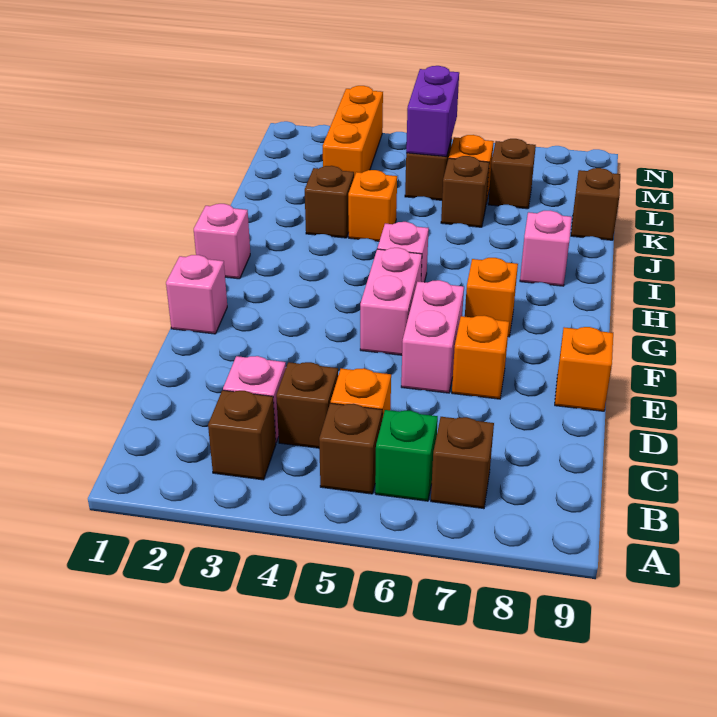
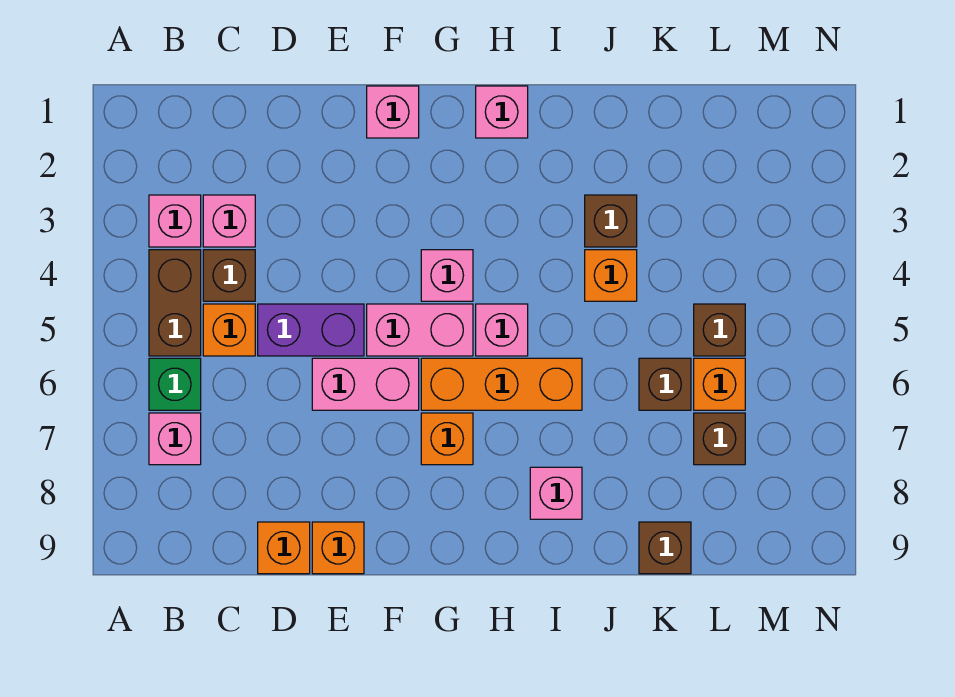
brown 1x1 brick [208,390,276,480] -> pink 1x1 brick [149,195,201,247]
brown 1x1 brick [319,403,382,494] -> brown 1x2 brick [149,250,201,356]
brown 1x1 brick [431,417,494,509] -> pink 1x1 brick [149,413,201,465]
orange 1x1 brick [452,315,509,399] -> orange 1x1 brick moved to [258,522,310,574]
none -> pink 1x1 brick [421,250,473,301]
orange 1x3 brick [323,86,383,177] -> orange 1x3 brick moved to [421,358,582,410]
purple 1x2 brick [406,66,459,157] -> purple 1x2 brick moved to [258,304,364,356]

